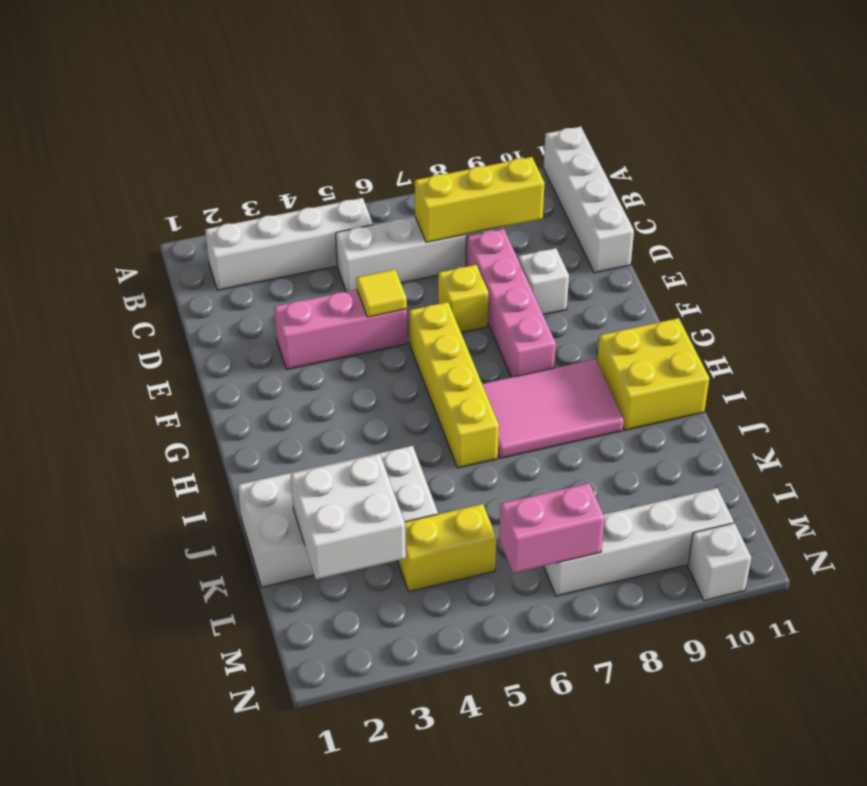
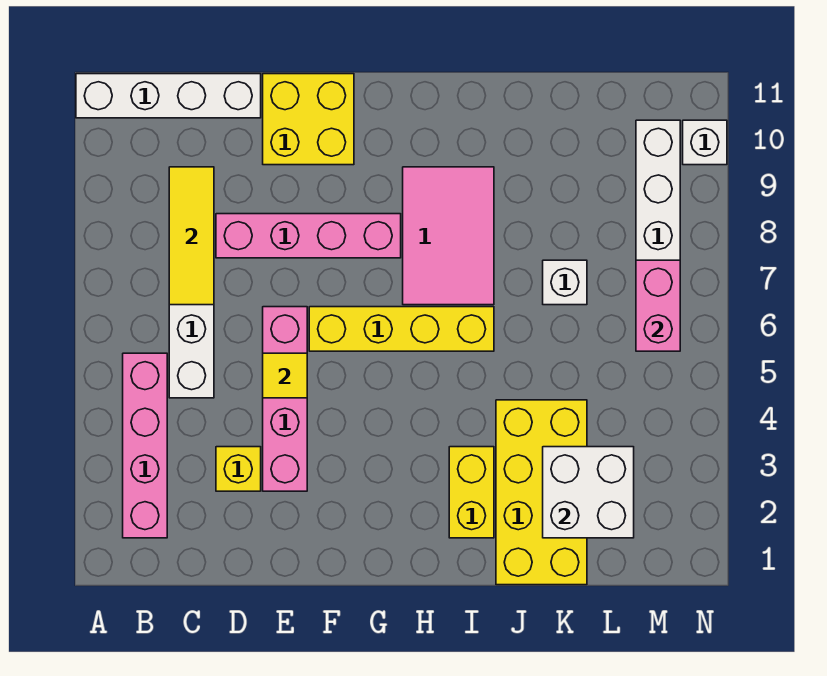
white 1x4 brick [205,198,373,290] -> pink 1x4 brick [123,353,167,538]
yellow 1x3 brick [415,157,545,242] -> yellow 1x3 tile [169,167,214,305]
pink 1x3 brick [274,289,407,370] -> pink 1x4 brick [263,307,307,491]
yellow 1x1 brick [438,265,488,332] -> yellow 1x1 brick moved to [216,447,261,491]
white 1x1 brick [518,248,569,315] -> white 1x1 brick moved to [543,260,587,305]
yellow 2x2 brick [597,318,709,430] -> yellow 2x2 brick moved to [263,74,354,165]
white 2x4 brick [238,446,438,587] -> yellow 2x4 brick [496,400,587,585]
yellow 1x2 brick [397,504,496,592] -> yellow 1x2 brick moved to [449,447,494,538]

